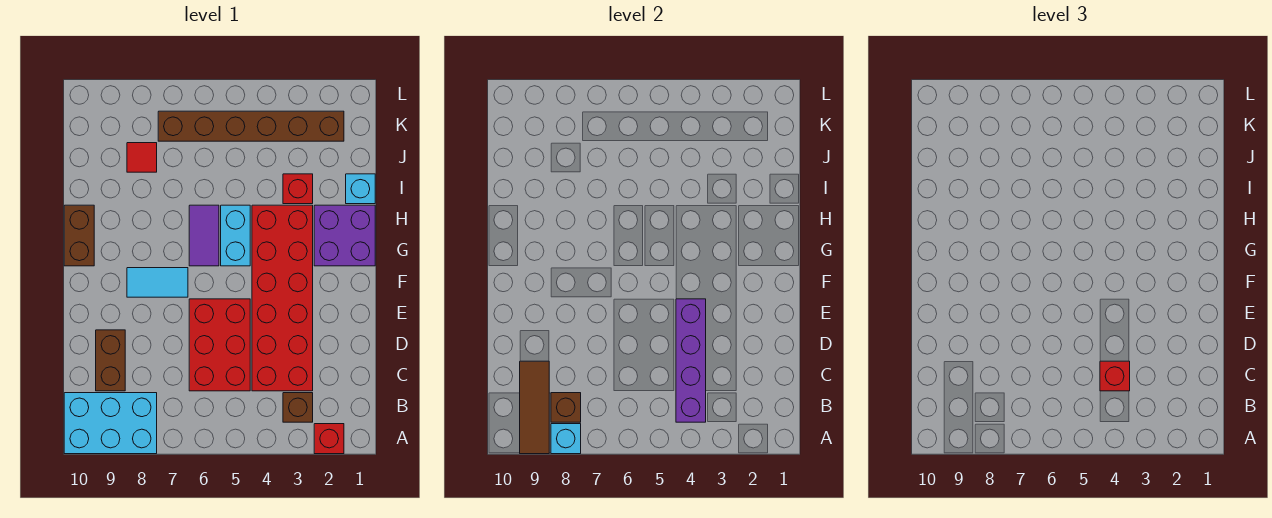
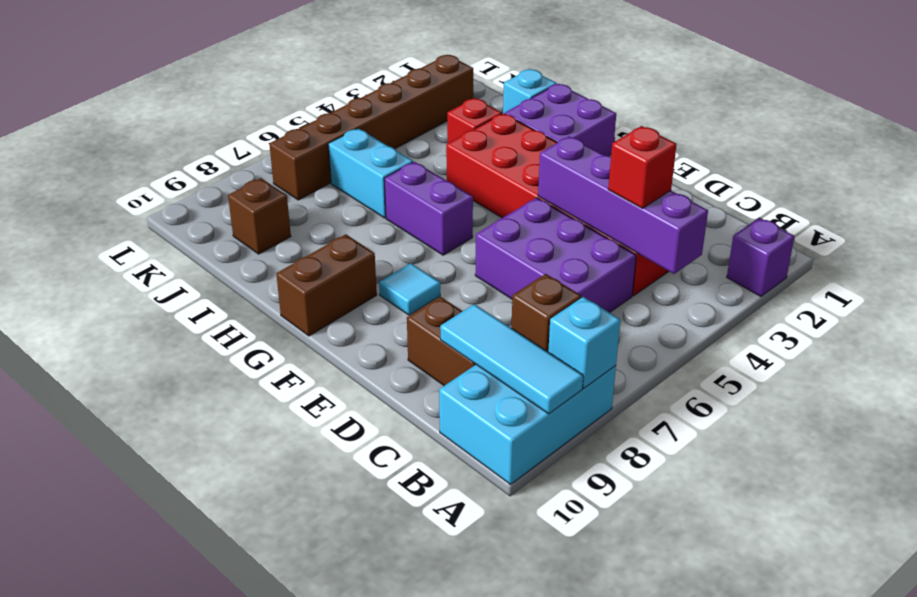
red 1x1 brick [314,424,344,454] -> purple 1x1 brick [727,218,795,296]
brown 1x3 tile [520,361,549,454] -> cyan 1x3 tile [440,304,583,414]
brown 1x1 brick [283,393,313,422] -> brown 1x1 brick moved to [228,178,291,254]
red 2x3 brick [189,299,250,391] -> purple 2x3 brick [475,198,636,313]
cyan 1x2 tile [127,268,188,297] -> cyan 1x1 tile [379,263,440,315]
cyan 1x2 brick [221,205,250,266] -> cyan 1x2 brick moved to [328,128,413,218]
purple 1x2 tile [189,205,219,266] -> purple 1x2 brick [384,162,473,255]
brown 1x2 brick [64,205,94,266] -> brown 1x2 brick turned to [276,234,377,336]
red 1x1 tile [127,143,157,172] -> none

